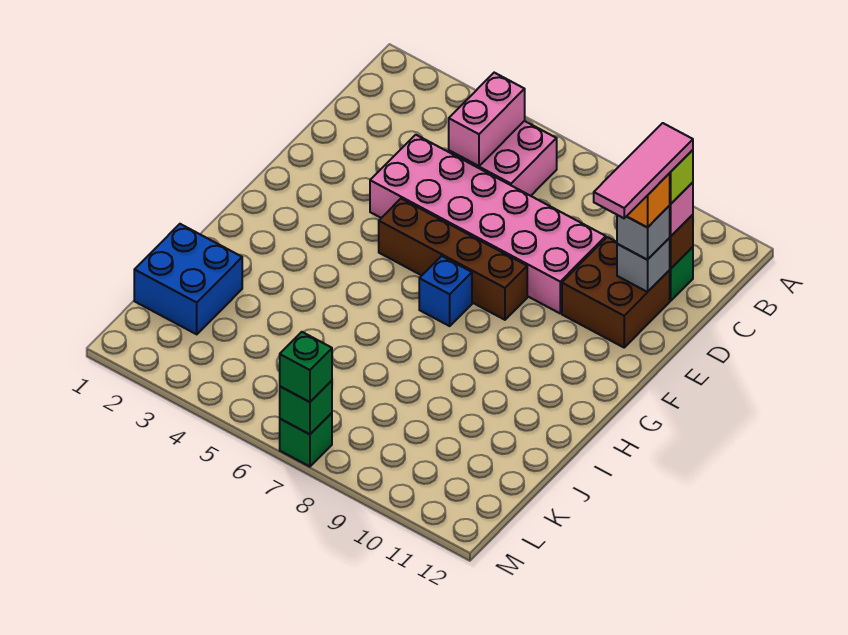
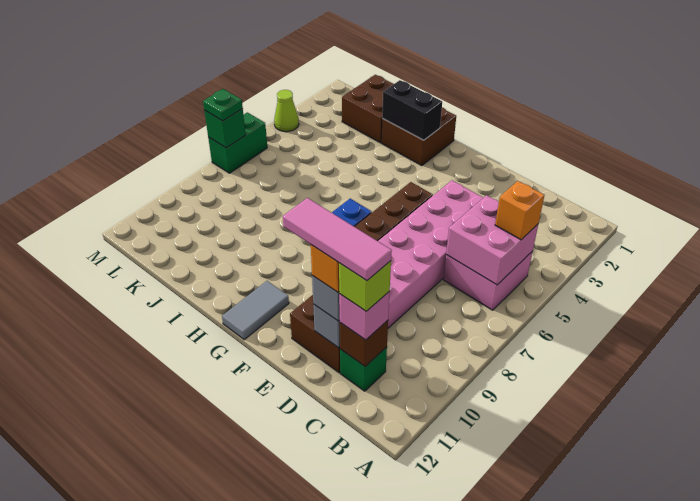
pink 1x2 brick [449,73,525,166] -> pink 2x2 brick [446,195,538,285]
none -> orange 1x1 brick [495,181,544,240]
none -> grey 1x2 tile [222,281,289,340]
none -> brown 2x2 brick [381,108,456,166]
none -> black 1x2 brick [382,80,442,140]
blue 2x2 brick [134,224,242,334] -> brown 2x2 brick [342,75,393,143]
none -> lime 1x1 cone [274,90,299,132]
green 1x1 brick [280,413,332,467] -> green 1x2 brick [208,112,267,173]
green 1x1 brick [280,332,332,402] -> green 1x1 plate [203,89,243,121]

